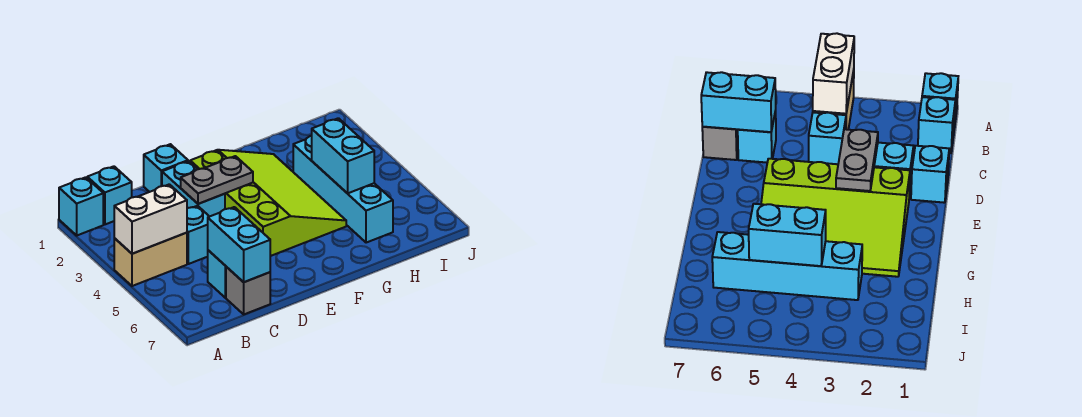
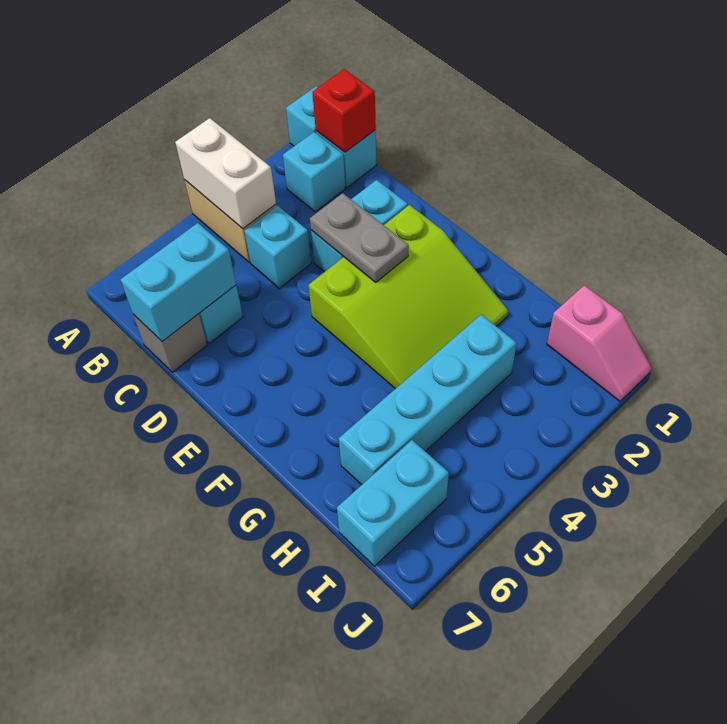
none -> red 1x1 brick [312,69,376,152]
cyan 1x1 brick [144,144,188,192] -> cyan 1x1 brick moved to [283,132,345,212]
lime 3x4 slope [190,150,346,256] -> lime 3x3 slope [308,205,509,389]
cyan 1x2 brick [312,118,374,193] -> cyan 1x2 brick moved to [337,440,449,566]
none -> pink 1x2 slope [547,285,651,401]

